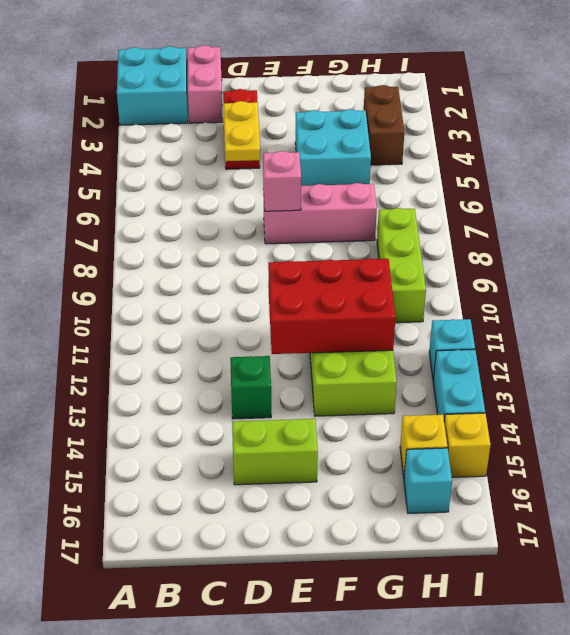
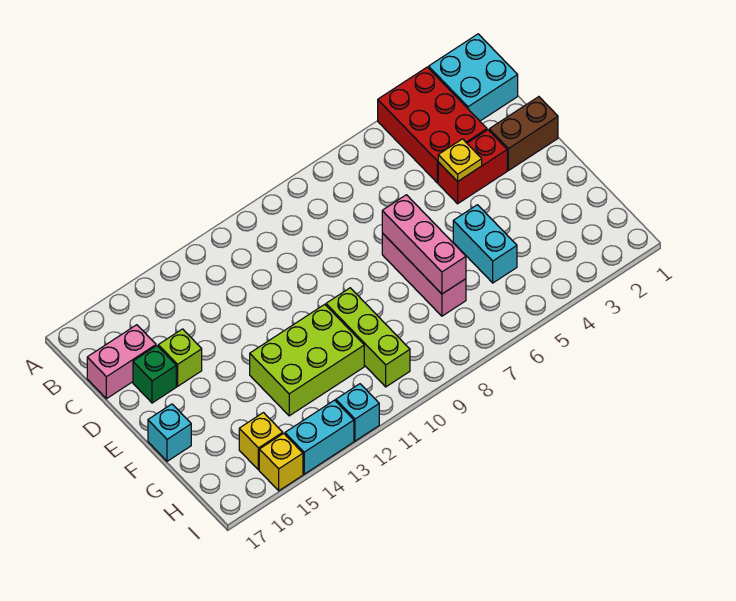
pink 1x2 brick [188,45,223,123] -> pink 1x2 brick moved to [87,325,156,399]
yellow 1x2 plate [223,101,260,161] -> yellow 1x1 plate [438,139,482,182]
green 1x1 brick [230,356,271,419] -> green 1x1 brick moved to [133,346,176,403]
lime 1x2 brick [232,419,318,485] -> lime 1x1 brick [158,329,202,386]
pink 1x1 brick [263,151,301,211] -> pink 1x3 brick [382,195,466,294]
red 2x3 brick [268,258,396,354] -> red 2x3 brick moved to [378,67,487,183]
cyan 2x2 brick [295,109,371,186] -> cyan 1x2 brick [453,205,517,283]
brown 1x2 brick [364,85,404,165] -> brown 1x2 brick moved to [489,97,558,171]
lime 1x3 brick [377,208,426,323] -> lime 1x3 brick turned to [326,288,410,387]
cyan 1x1 brick [404,448,452,513] -> cyan 1x1 brick moved to [148,404,191,461]

